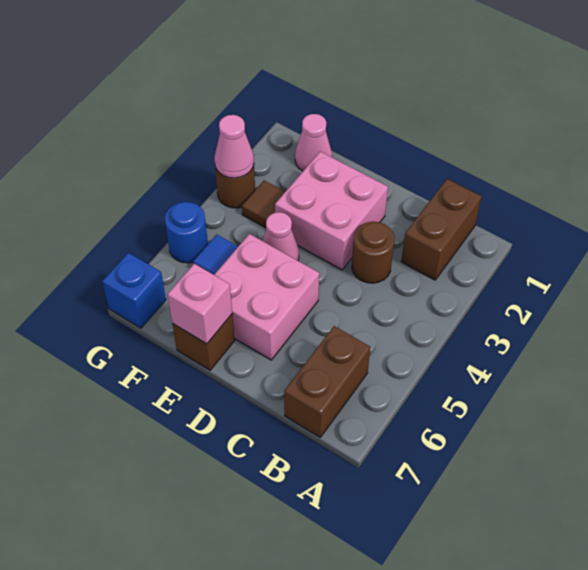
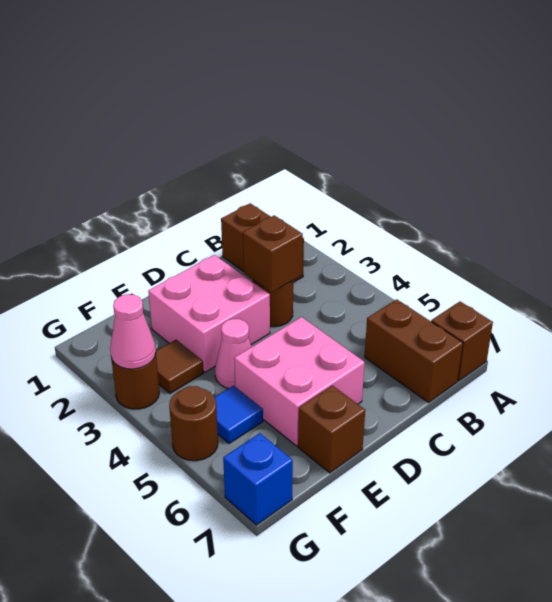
none -> brown 1x1 brick [431,302,493,381]
none -> brown 1x1 brick [243,215,303,293]
pink 1x1 brick [167,264,232,344] -> none
pink 1x1 cone [295,114,332,171] -> none
blue 1x1 round brick [165,202,208,263] -> brown 1x1 round brick [169,386,218,461]

